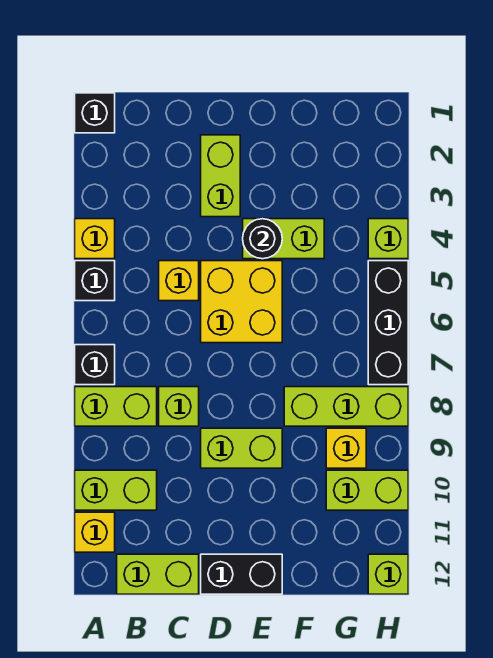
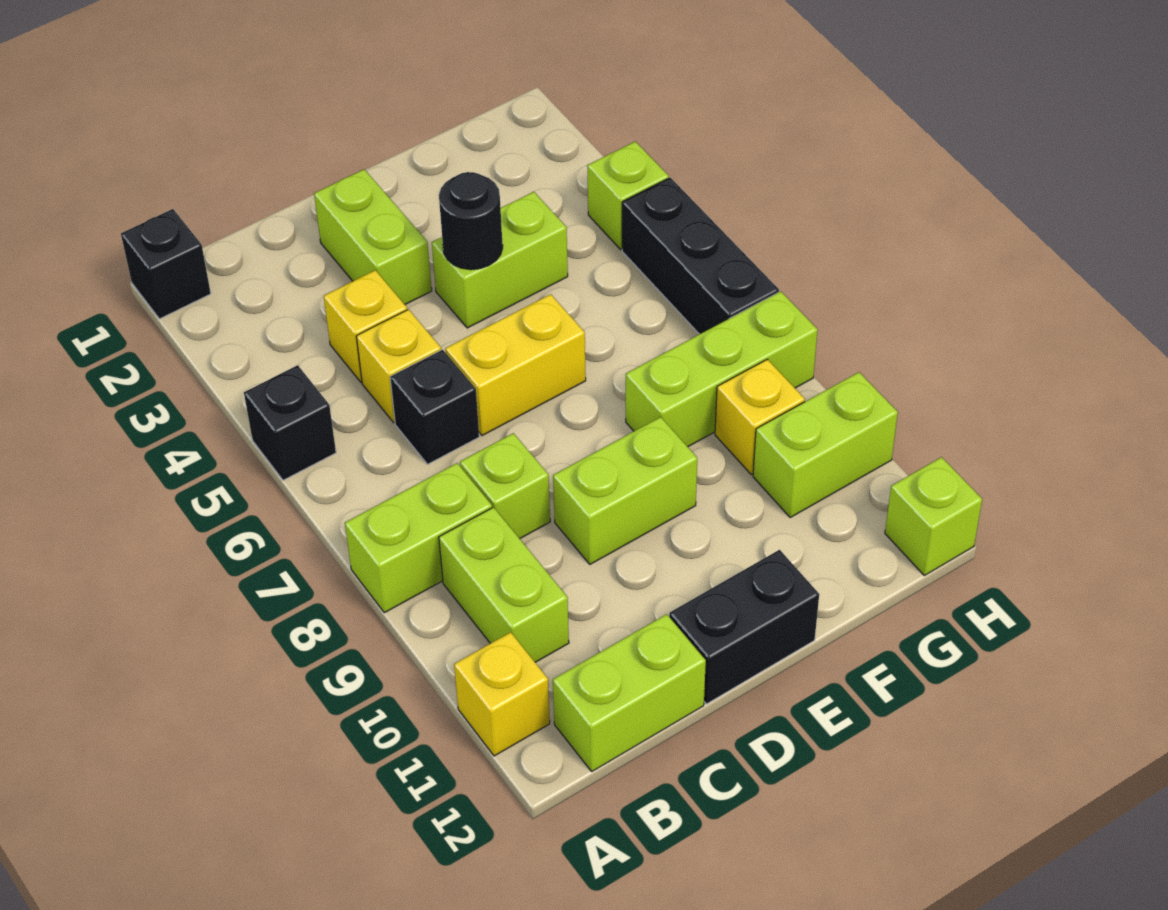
yellow 1x1 brick [75,219,115,259] -> yellow 1x1 brick moved to [324,270,407,382]
black 1x1 brick [75,345,115,385] -> black 1x1 brick moved to [390,350,479,464]
lime 1x2 brick [75,470,157,510] -> lime 1x2 brick turned to [439,507,569,662]
yellow 2x2 brick [201,261,282,343] -> yellow 1x2 brick [445,294,586,436]

